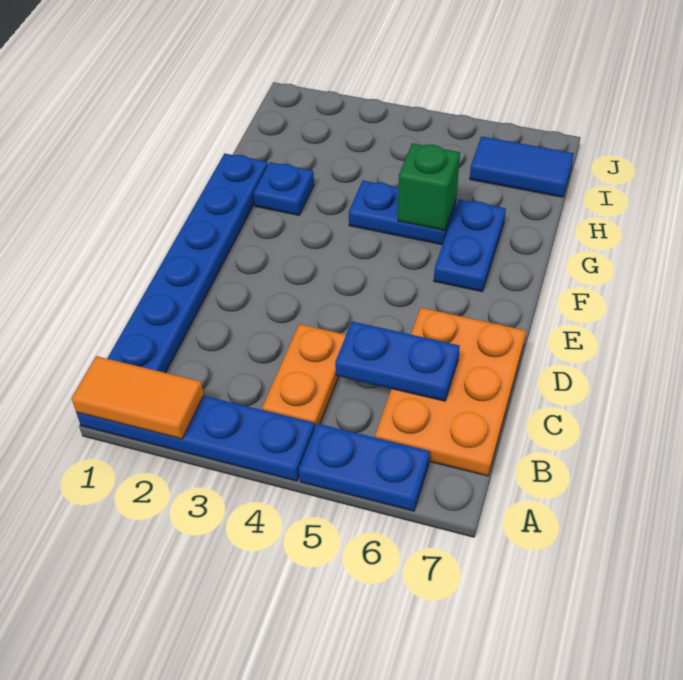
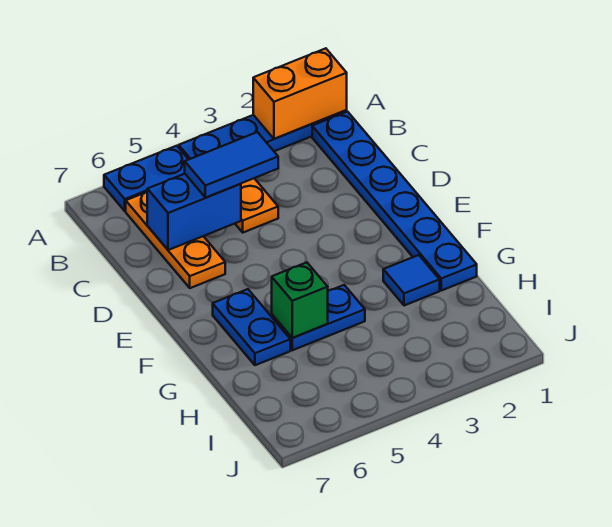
orange 1x2 tile [72,356,204,439] -> orange 1x2 brick [253,48,347,139]
orange 2x3 plate [375,308,526,476] -> orange 1x3 plate [126,192,225,288]
blue 1x2 plate [335,321,460,401] -> blue 1x2 brick [147,174,241,250]
blue 1x1 plate [254,162,314,215] -> blue 1x1 tile [383,255,440,306]
blue 1x2 tile [470,136,574,197] -> blue 1x2 tile moved to [185,132,278,198]

